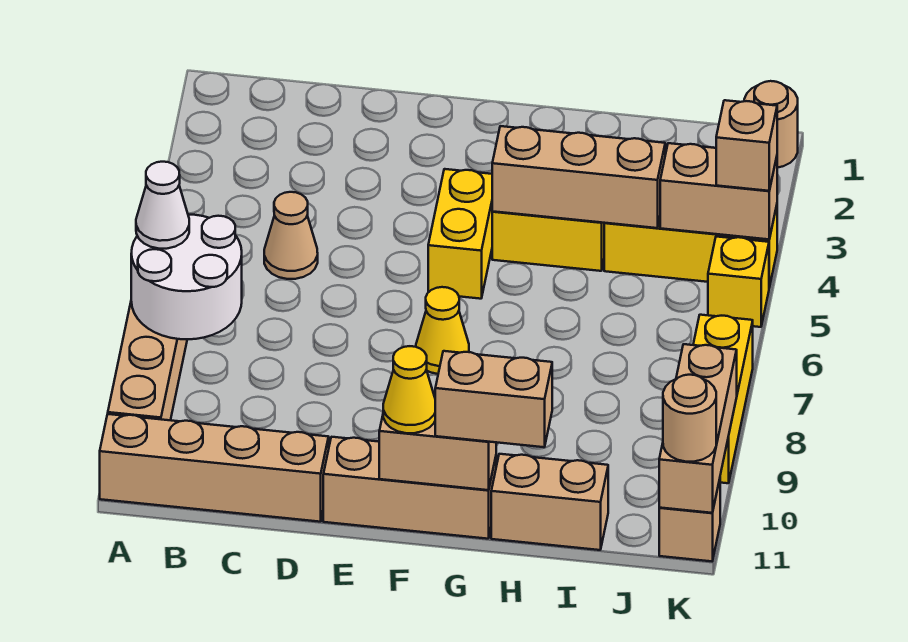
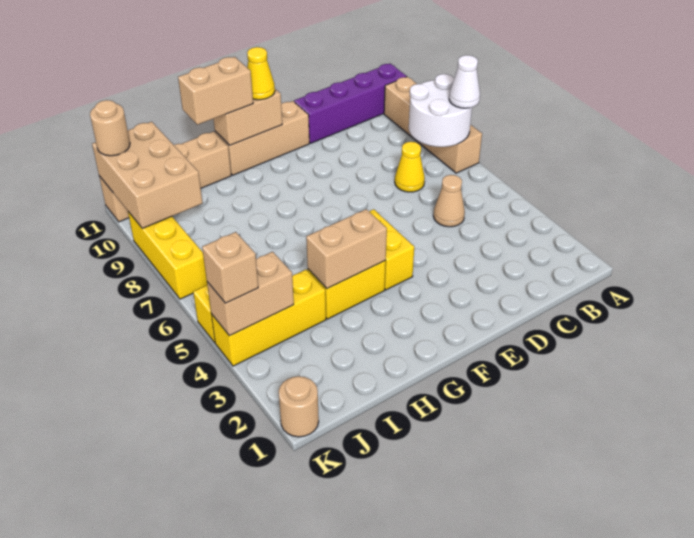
tan 1x4 brick [100,414,329,522] -> purple 1x4 brick [294,64,407,143]
yellow 1x1 cone [416,287,469,374] -> yellow 1x1 cone moved to [395,142,425,192]
tan 1x3 brick [492,126,665,228] -> tan 1x2 brick [306,209,387,289]
tan 1x3 brick [659,344,737,513] -> tan 2x3 brick [92,122,203,228]

